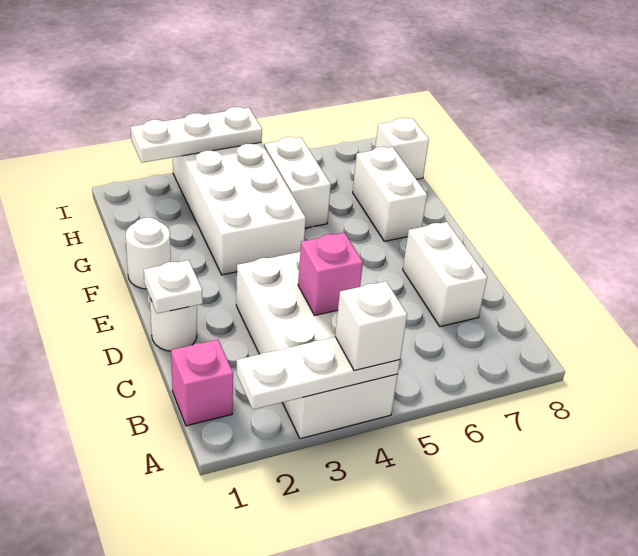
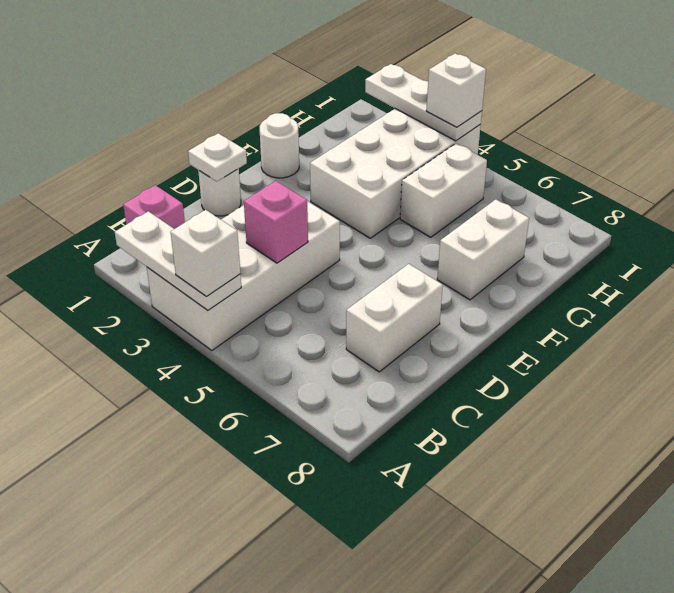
white 1x1 brick [375,118,429,179] -> white 1x1 brick moved to [426,54,486,127]

